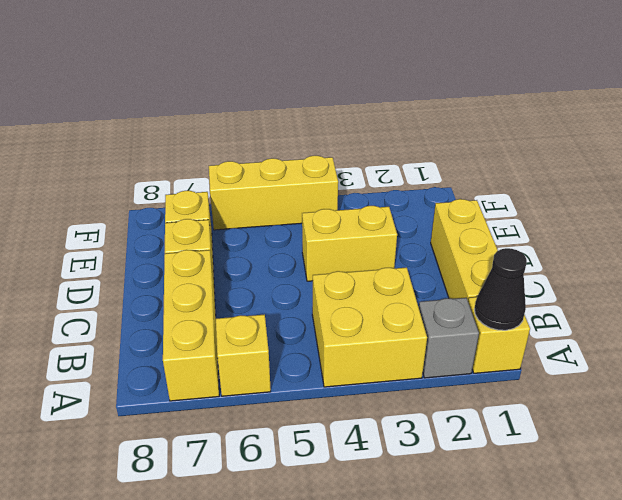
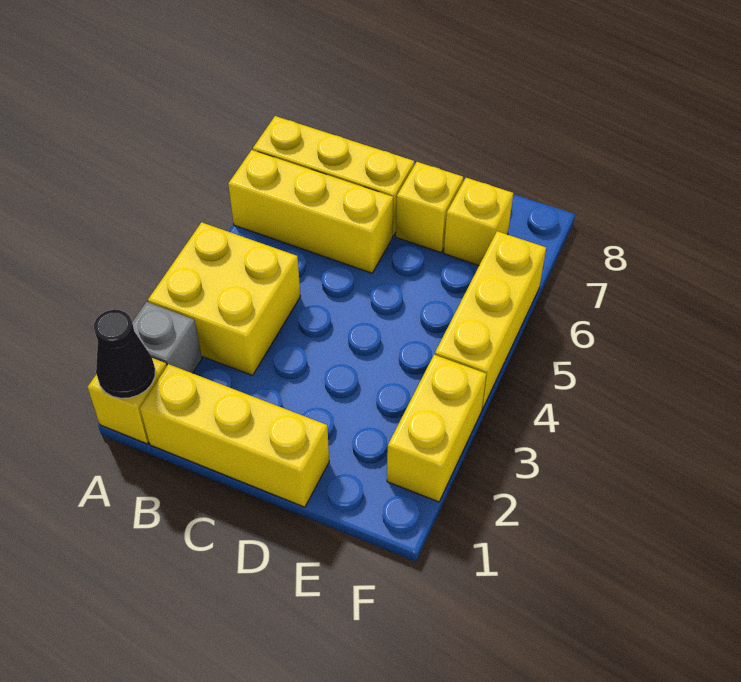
yellow 1x1 brick [216,314,271,396] -> yellow 1x3 brick [228,150,393,273]
yellow 1x2 brick [302,206,397,281] -> yellow 1x2 brick moved to [387,355,486,502]

